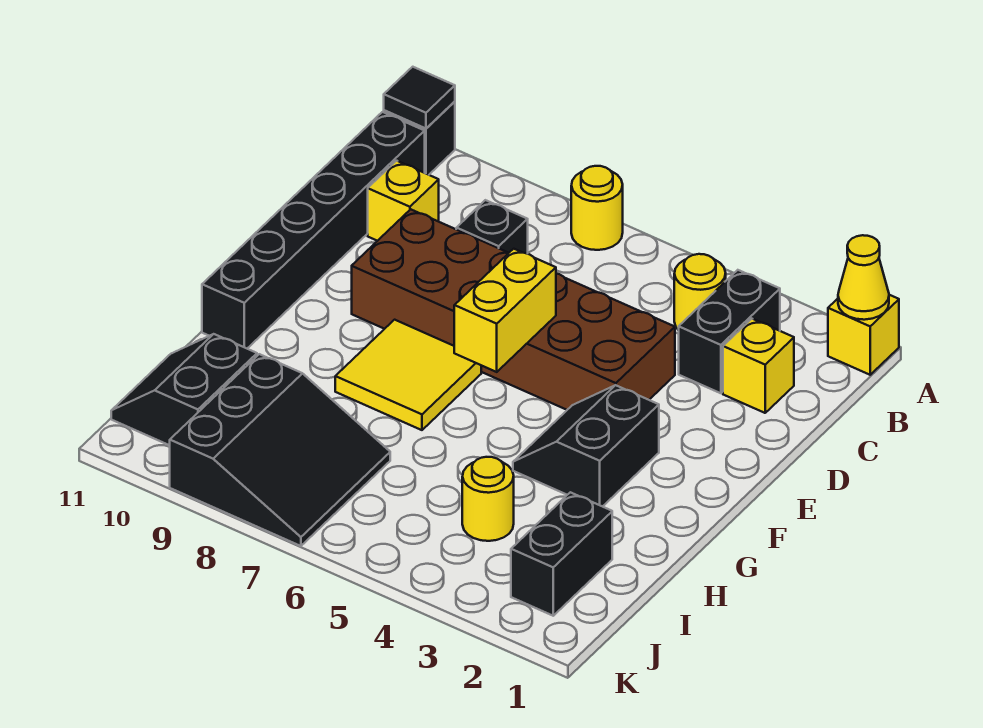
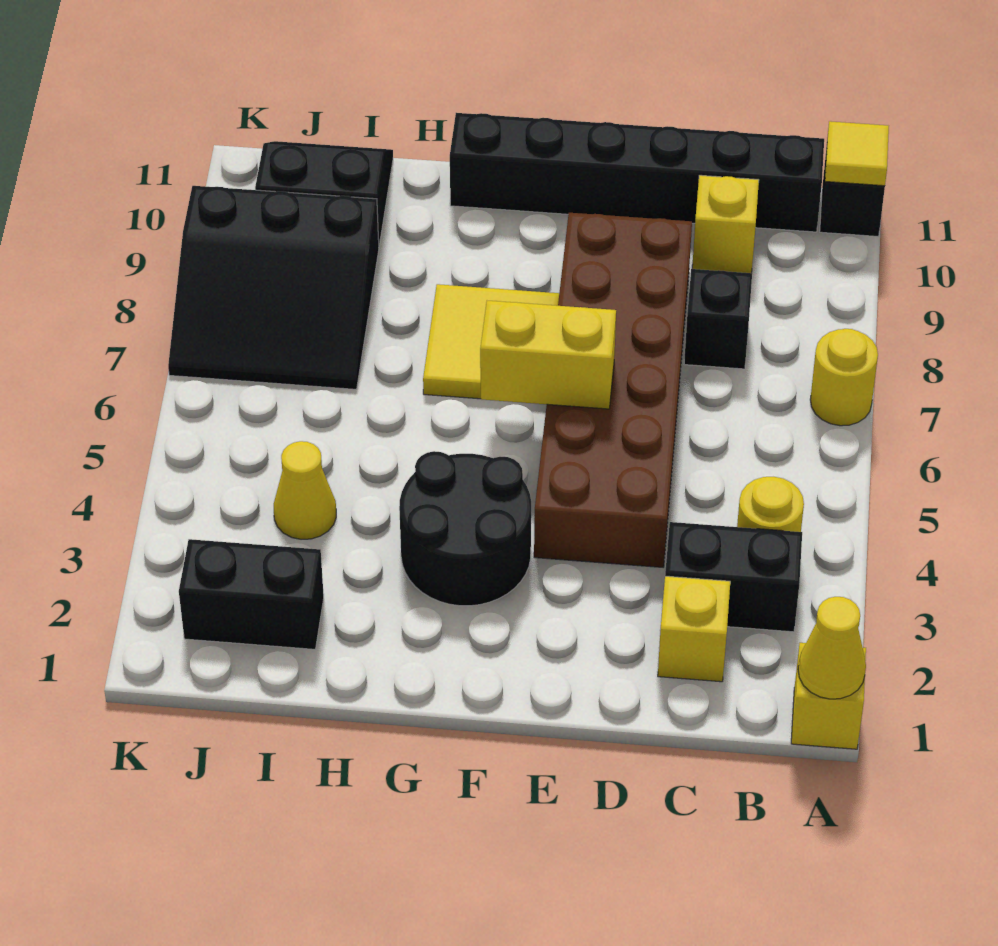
black 1x1 tile [384,67,455,128] -> yellow 1x1 tile [825,121,889,186]
black 2x2 slope [513,385,659,507] -> black 2x2 round brick [399,451,531,606]
yellow 1x1 round brick [462,457,514,541] -> yellow 1x1 cone [274,441,336,539]

